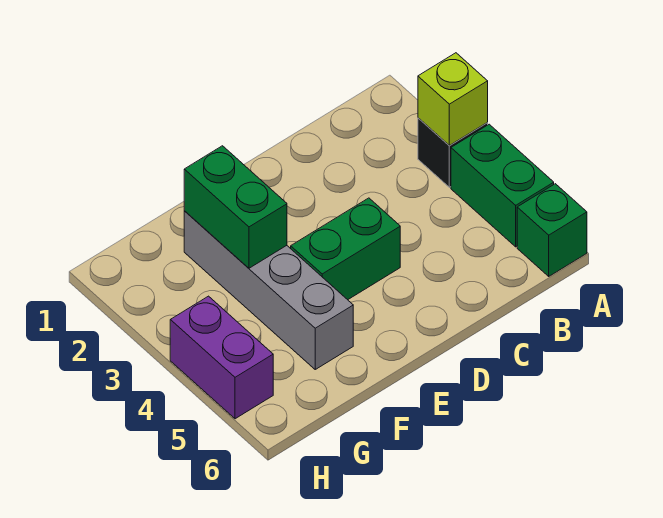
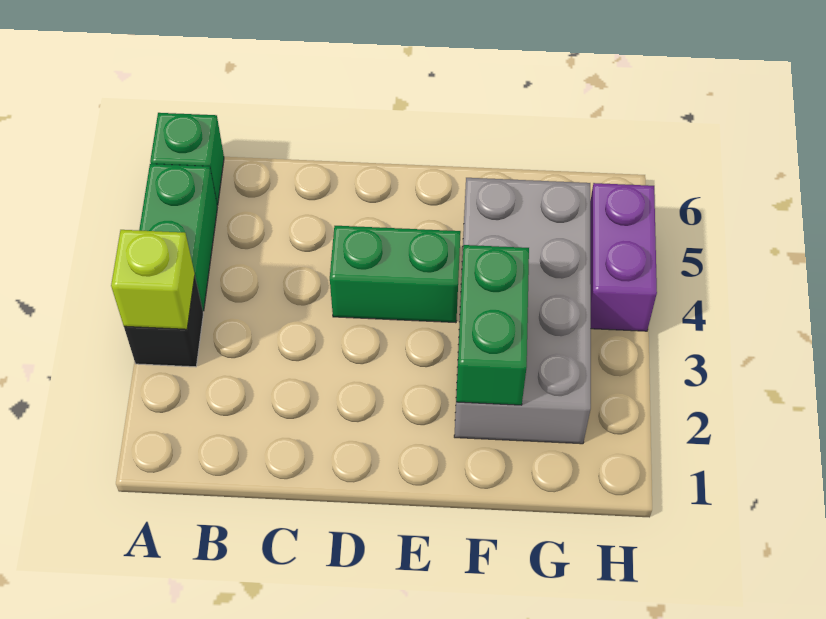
grey 1x4 brick [184,211,353,369] -> grey 2x4 brick [454,178,591,444]

